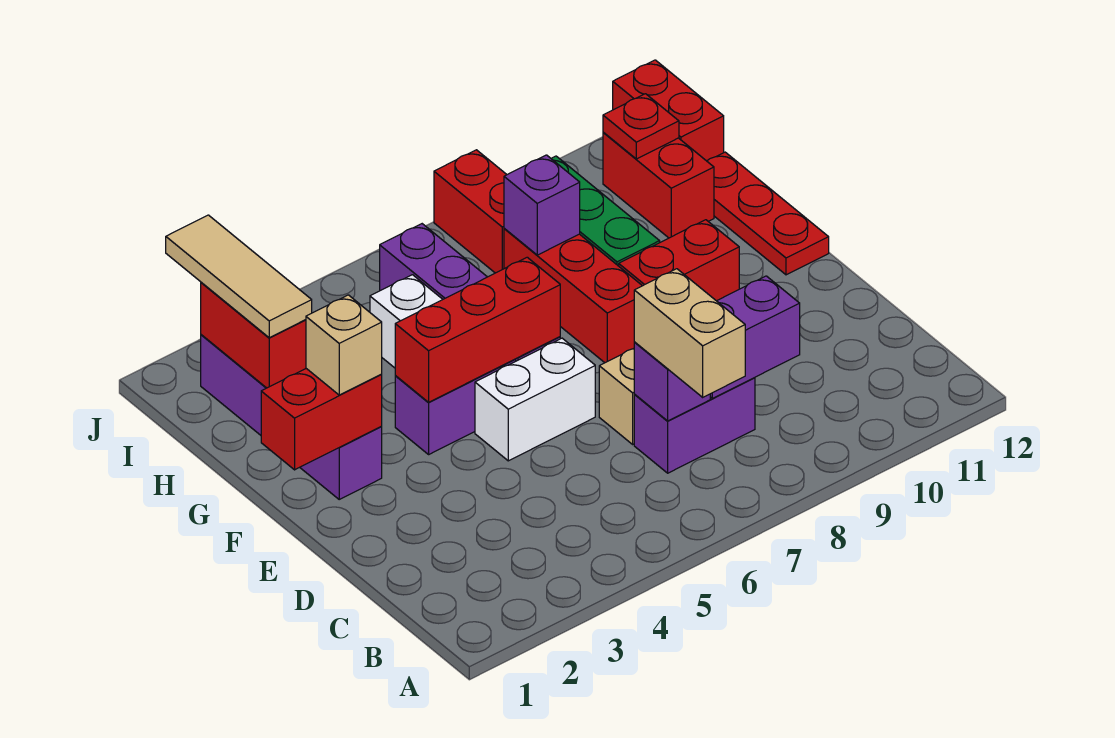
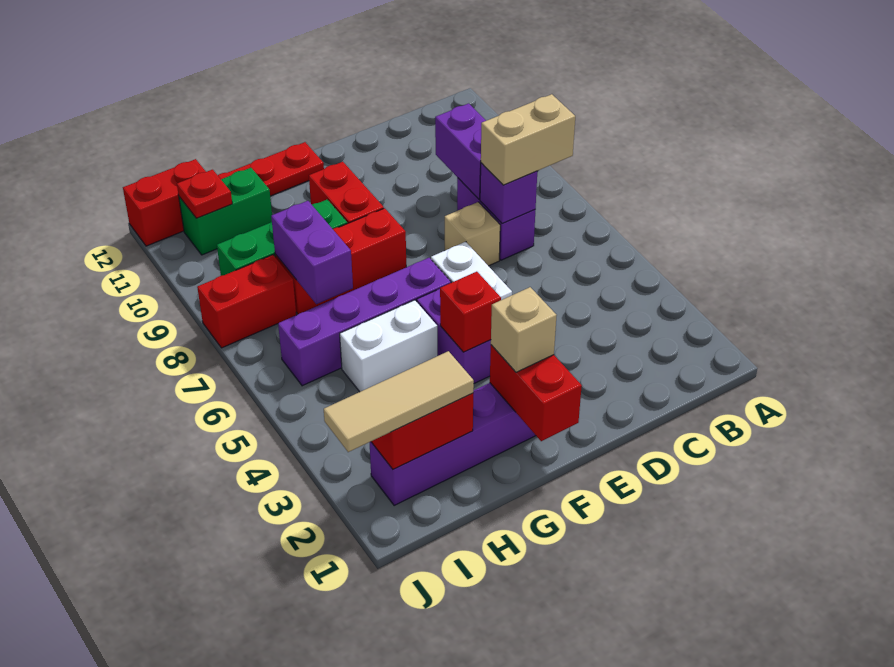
red 1x3 brick [395,257,560,402] -> red 1x1 brick [440,272,501,352]
purple 1x1 brick [504,155,580,255] -> purple 1x2 brick [271,201,353,304]
red 1x2 brick [603,132,714,238] -> green 1x2 brick [179,168,272,255]

